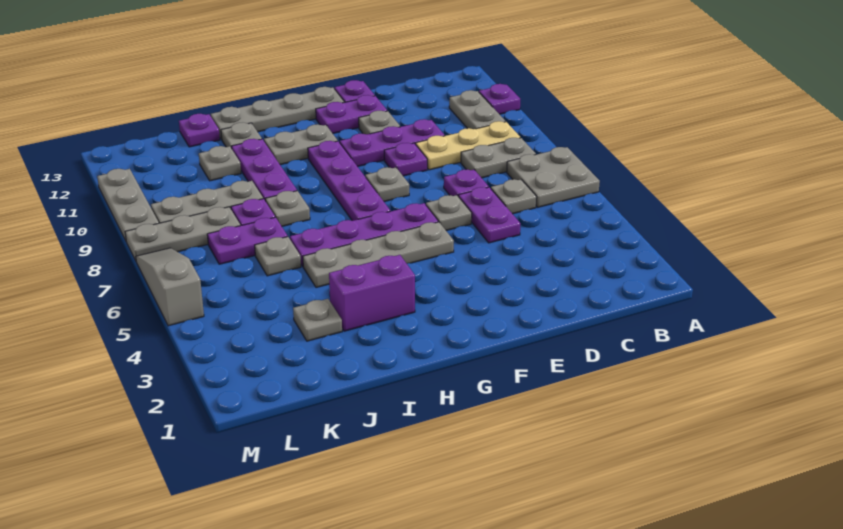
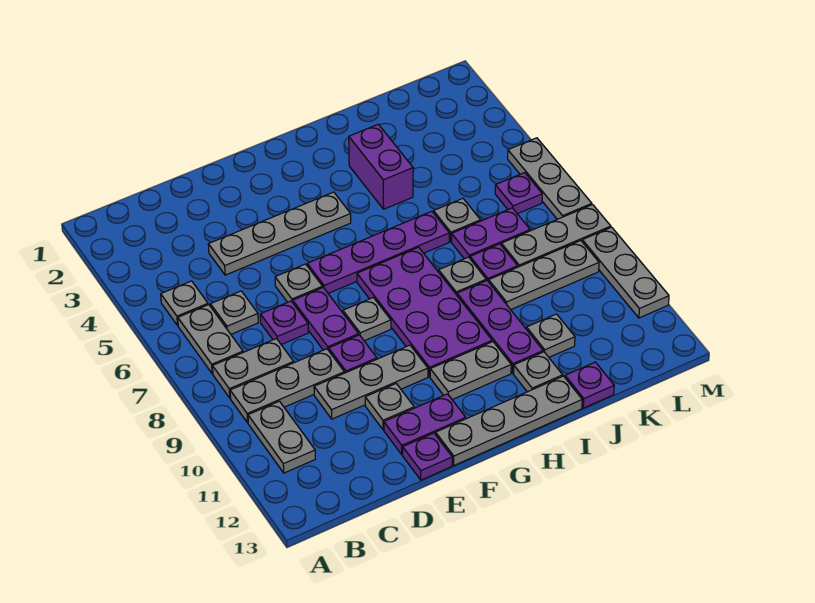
grey 2x2 plate [507,147,600,207] -> grey 1x2 plate [178,305,243,374]
purple 1x1 plate [479,84,520,114] -> purple 1x1 plate moved to [495,173,542,214]
tan 1x3 plate [416,121,520,170] -> grey 1x3 plate [230,349,344,423]
purple 1x2 plate [459,187,520,243] -> purple 1x2 plate moved to [293,288,359,350]
purple 1x3 plate [339,119,445,167] -> grey 1x3 plate [314,345,428,419]
grey 1x4 plate [303,222,454,288] -> grey 1x4 plate moved to [208,192,351,275]
purple 1x4 plate [308,141,390,221] -> purple 2x4 plate [357,247,492,377]
purple 1x2 brick [329,255,415,331] -> purple 1x2 brick turned to [349,124,413,209]
grey 1x1 plate [293,299,342,341] -> grey 1x1 plate moved to [161,281,208,325]
grey 1x3 slope [136,248,204,326] -> grey 1x3 plate [508,138,592,219]

